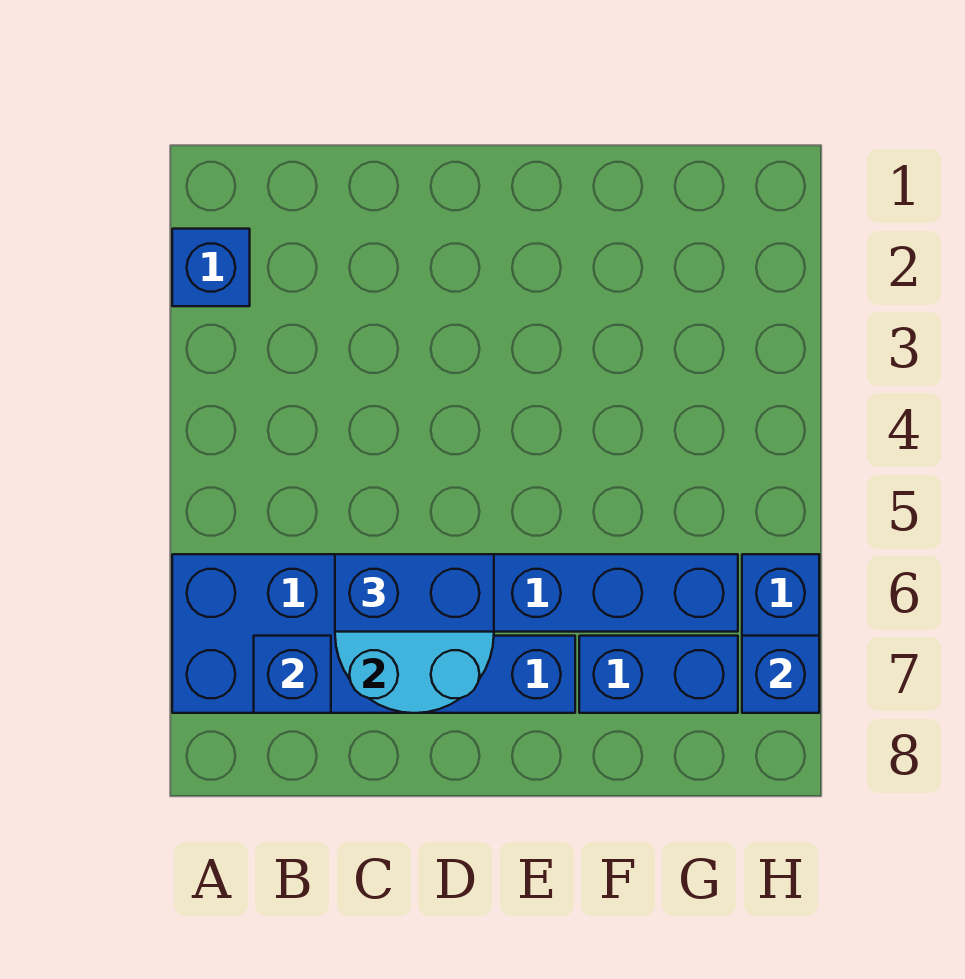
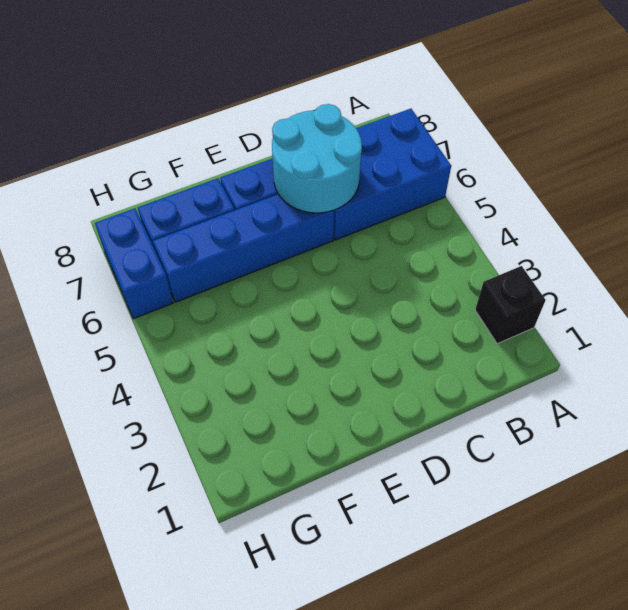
blue 1x1 brick [172,229,250,306] -> black 1x1 brick [475,266,546,344]
blue 1x1 brick [254,636,331,713] -> none
blue 1x2 brick [335,554,494,632] -> none
blue 1x1 brick [742,636,819,713] -> none

